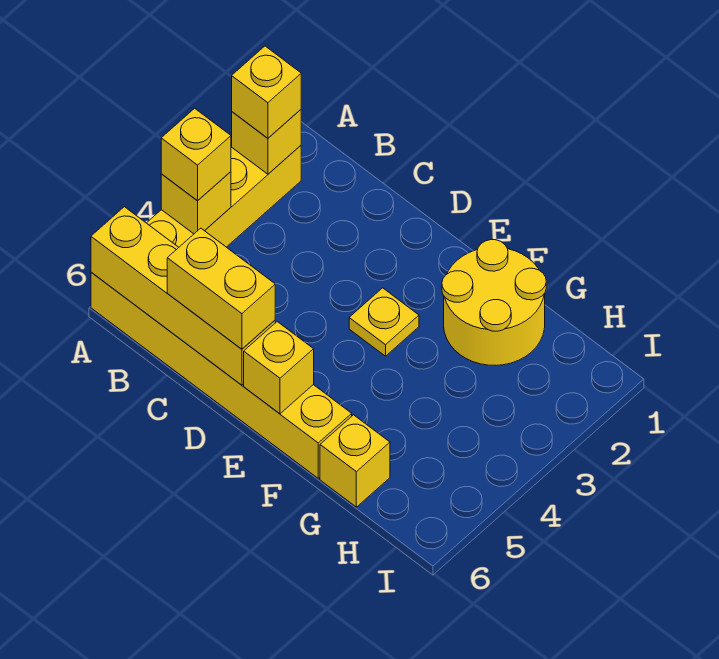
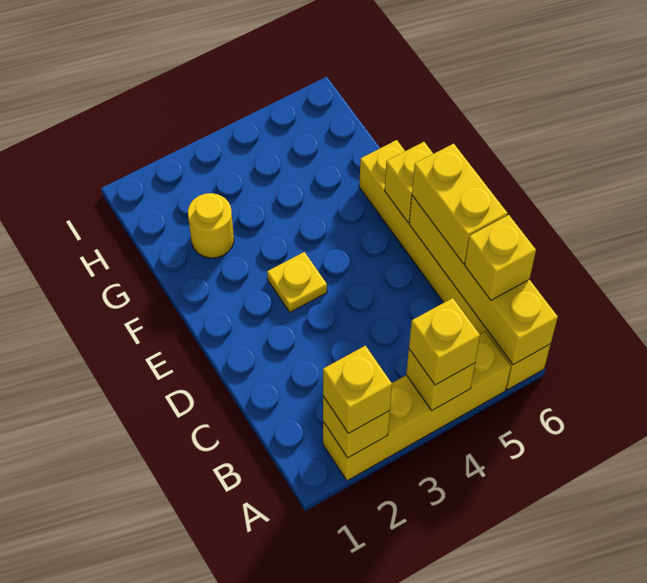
yellow 2x2 round brick [442,240,546,365] -> yellow 1x1 round brick [188,193,234,258]
yellow 1x1 brick [320,415,390,507] -> yellow 1x1 brick moved to [465,215,536,300]

